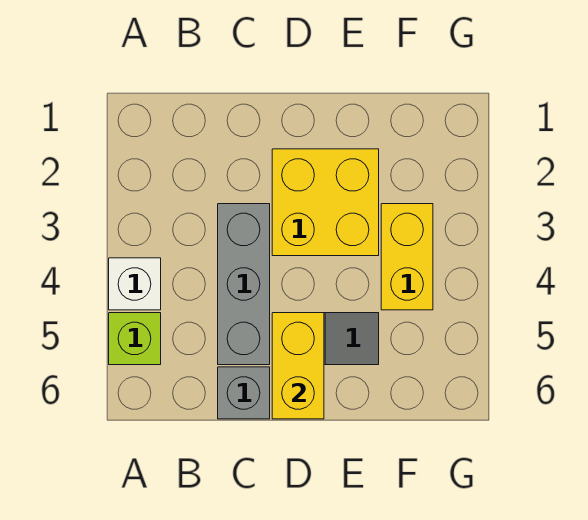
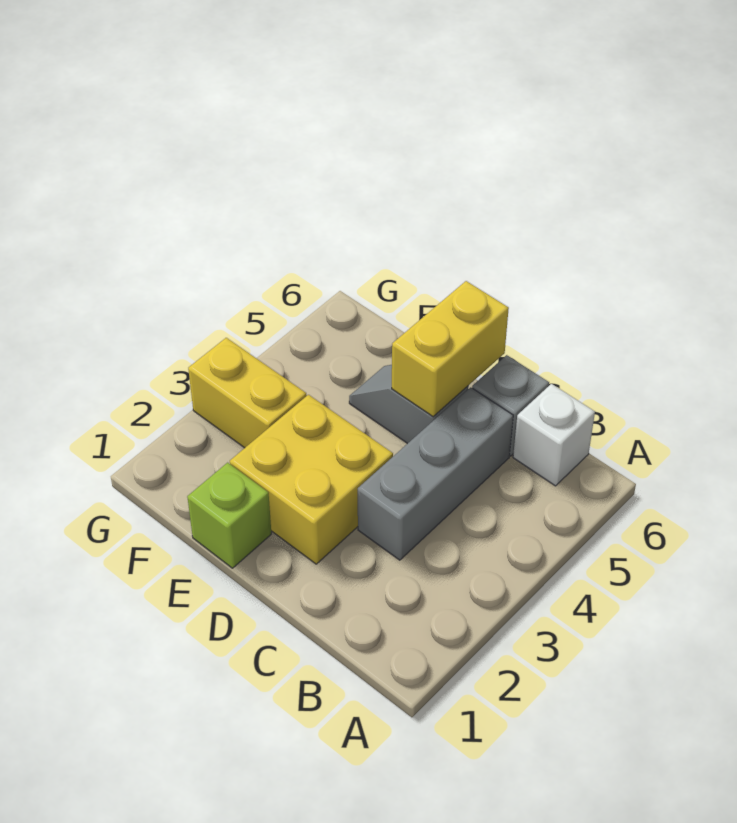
white 1x1 brick [109,258,161,310] -> white 1x1 brick moved to [513,384,595,486]
lime 1x1 brick [109,313,161,365] -> lime 1x1 brick moved to [187,463,271,568]
yellow 1x2 brick [381,204,433,310] -> yellow 1x2 brick turned to [188,338,307,448]

